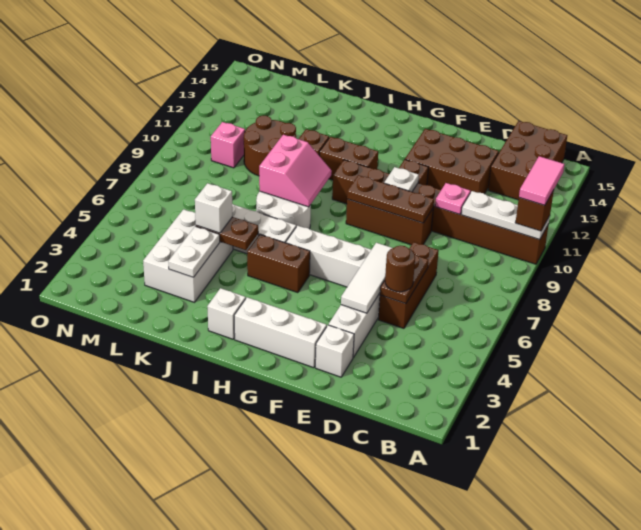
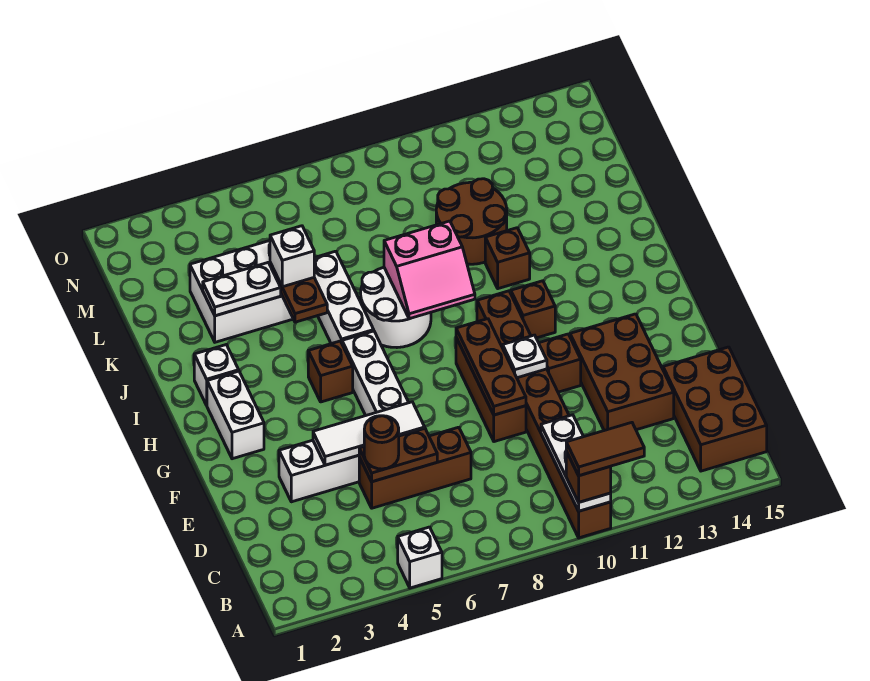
pink 1x2 tile [519,156,564,205] -> brown 1x2 tile [566,423,644,476]
brown 2x3 brick [488,121,567,200] -> brown 2x3 brick turned to [663,347,767,471]
pink 1x1 plate [435,183,470,214] -> none
white 1x1 brick [315,325,354,377] -> white 1x1 brick moved to [398,527,442,588]
white 1x3 brick [234,297,327,368] -> white 1x2 brick [207,371,264,459]
brown 1x2 brick [247,234,310,293] -> brown 1x1 brick [308,341,353,402]
brown 1x2 brick [320,137,378,180] -> brown 1x1 brick [511,281,555,338]
pink 1x1 brick [211,122,245,168] -> none

